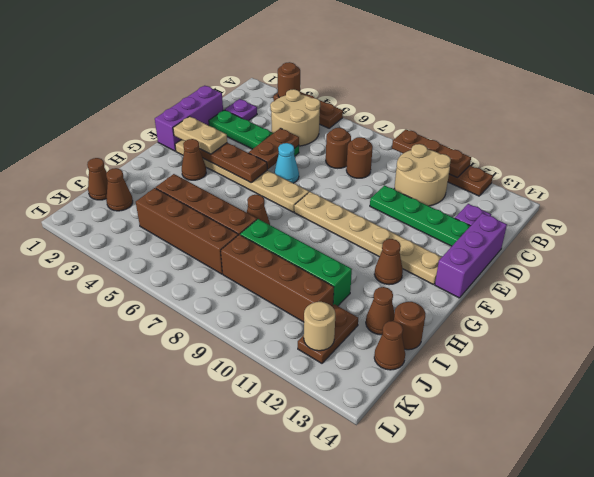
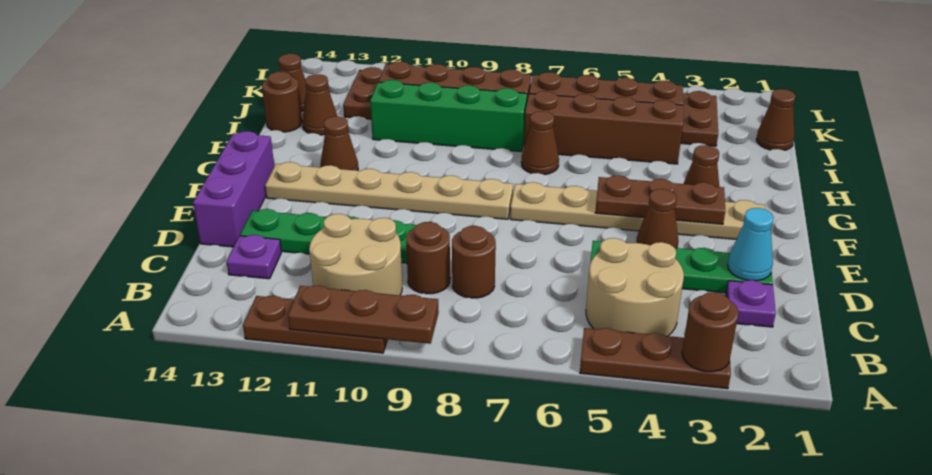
brown 1x1 round brick [326,128,351,168] -> brown 1x1 round brick moved to [406,222,450,294]
purple 1x3 brick [155,86,223,151] -> none
brown 1x2 plate [249,128,299,169] -> brown 1x2 plate moved to [681,91,718,146]
cyan 1x1 cone [274,143,299,183] -> cyan 1x1 cone moved to [728,208,774,281]
tan 1x2 plate [173,116,227,154] -> none
brown 1x1 cone [106,168,133,211] -> brown 1x1 cone moved to [636,189,678,248]
tan 1x1 round brick [304,302,335,351] -> none

